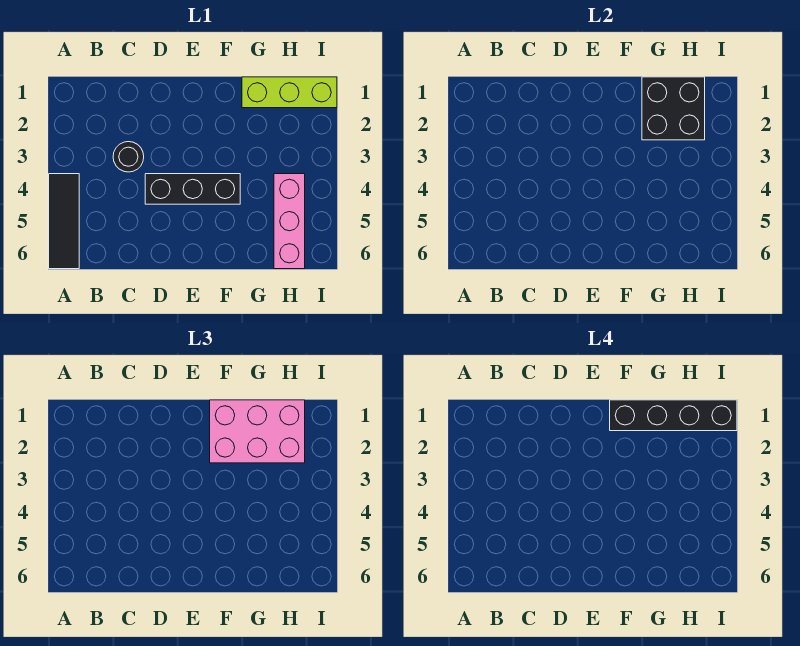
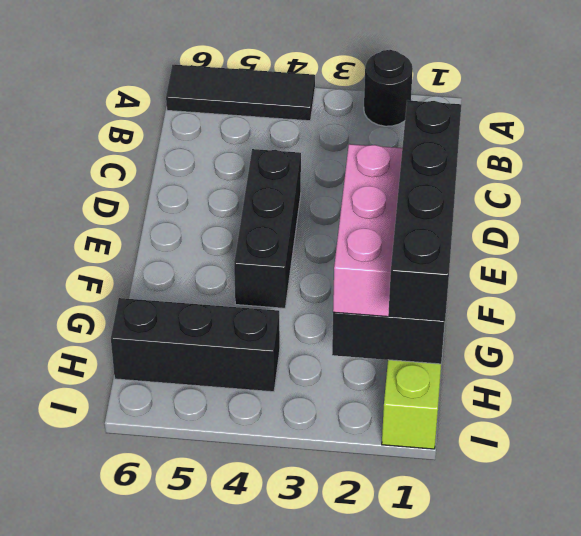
black 1x1 round brick [113,142,144,172] -> black 1x1 round brick moved to [364,50,413,126]
pink 1x3 brick [274,174,305,269] -> black 1x3 brick [111,298,280,392]

